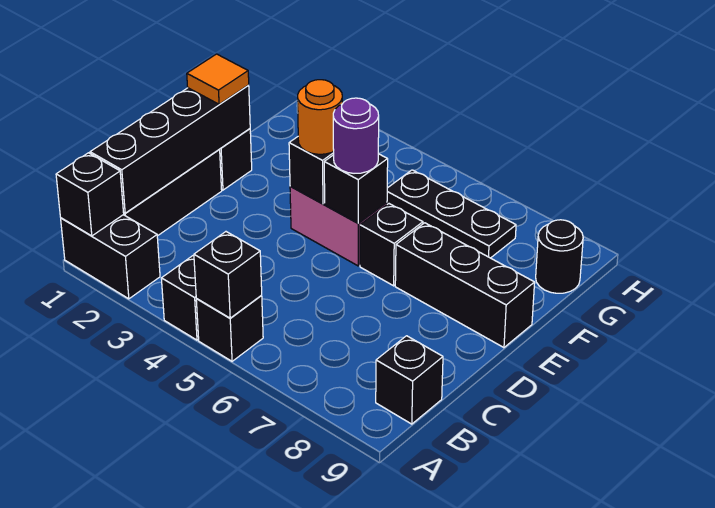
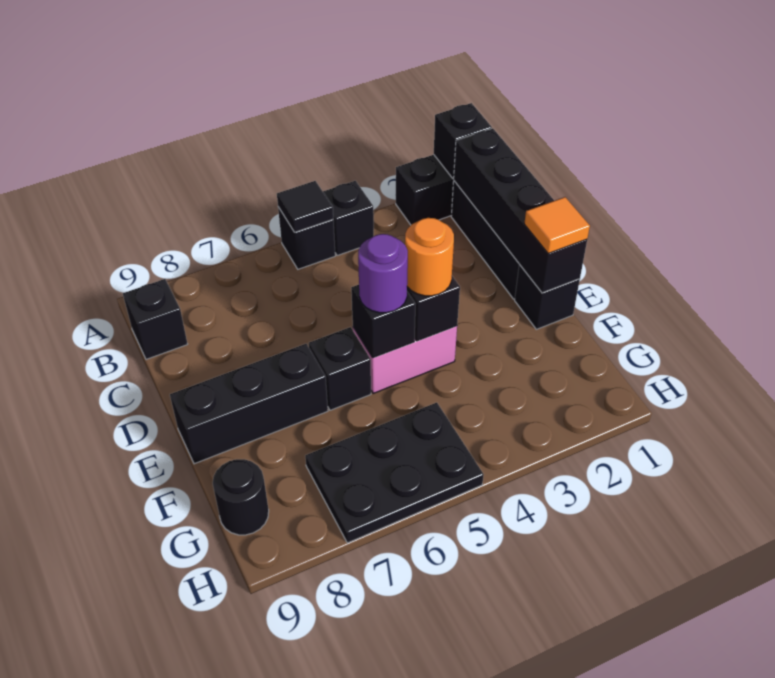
black 1x1 brick [194,232,262,318] -> black 1x1 tile [277,181,333,232]
black 1x3 plate [387,170,516,258] -> black 2x3 plate [305,403,484,543]

